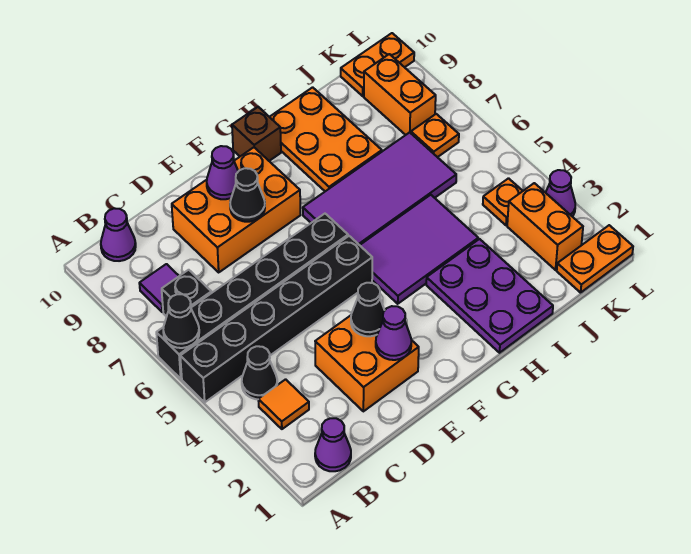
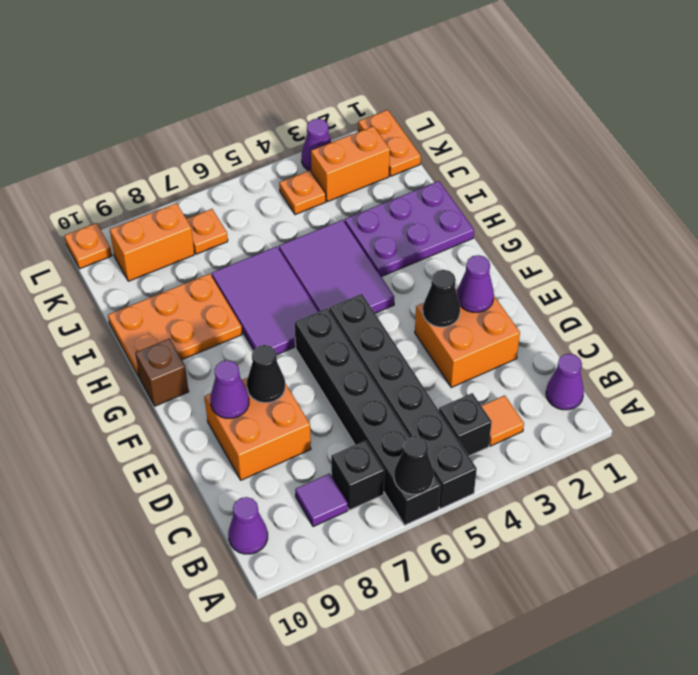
black 1x1 cone [242,346,277,399] -> black 1x1 brick [439,393,492,456]
orange 2x3 brick [172,147,300,272] -> orange 2x2 brick [205,378,311,480]
purple 2x4 tile [303,132,456,245] -> purple 2x3 tile [212,247,319,355]
orange 1x2 plate [341,33,414,96] -> orange 1x1 plate [65,223,112,269]

